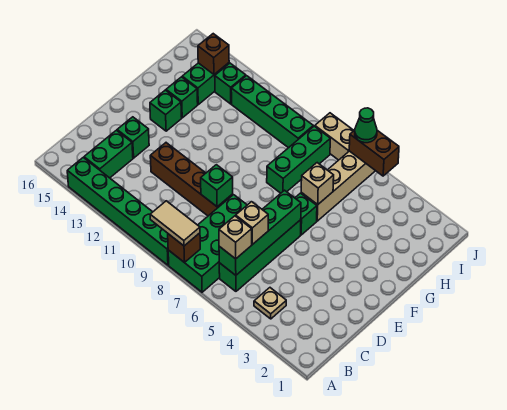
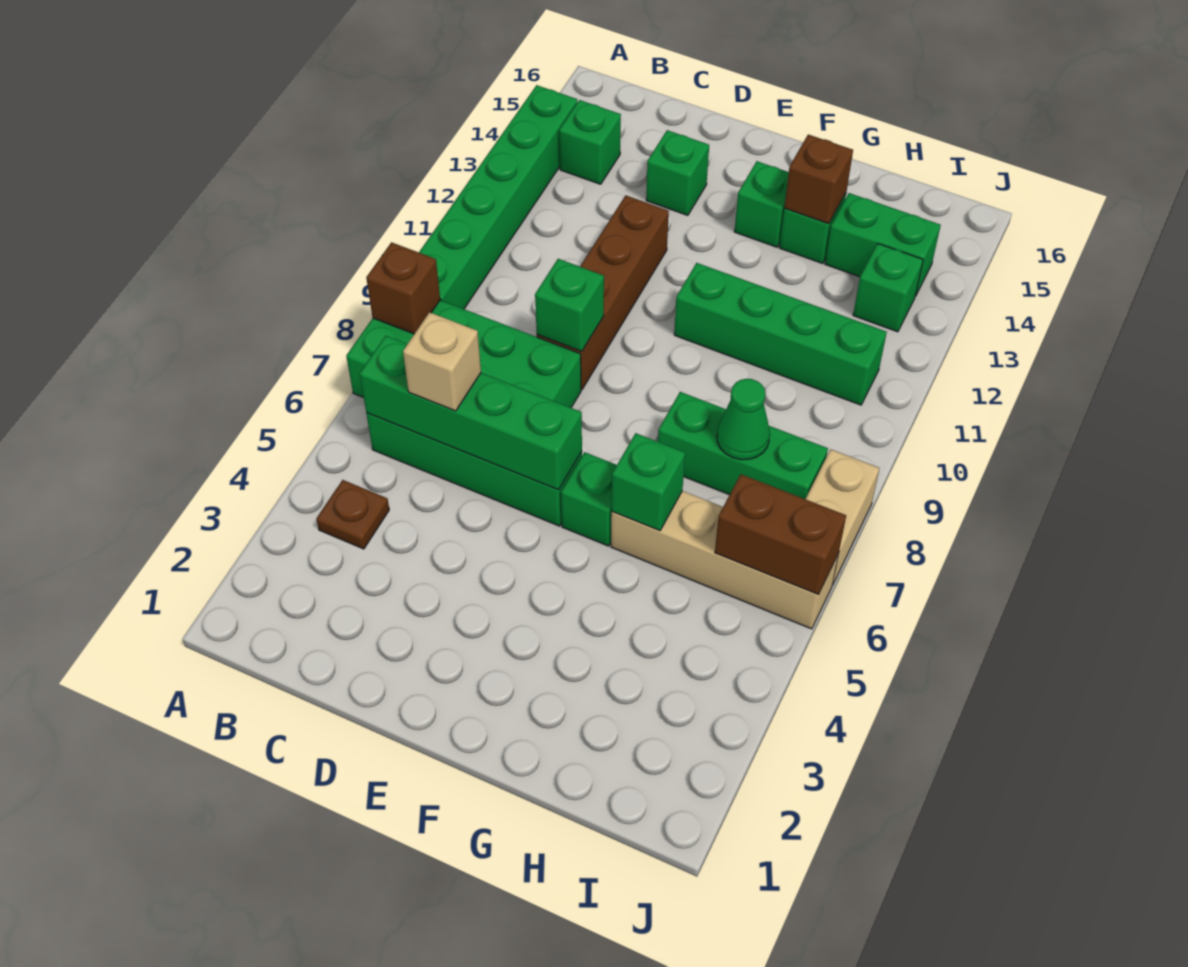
tan 1x2 tile [150,201,200,246] -> none
tan 1x1 plate [254,288,286,319] -> brown 1x1 plate [316,480,389,549]
tan 1x1 brick [219,216,252,259] -> none
green 1x2 brick [84,130,133,178] -> green 1x1 brick [559,100,621,184]
tan 1x1 brick [301,163,334,205] -> green 1x1 brick [612,433,685,531]
green 1x4 brick [231,76,313,148] -> green 1x4 brick turned to [674,263,887,405]
brown 1x1 brick [198,34,229,74] -> brown 1x1 brick moved to [784,135,853,224]
brown 1x2 brick [349,130,399,176] -> brown 1x2 brick turned to [715,474,846,594]
green 1x1 cone [355,108,377,143] -> green 1x1 cone moved to [717,379,770,460]

